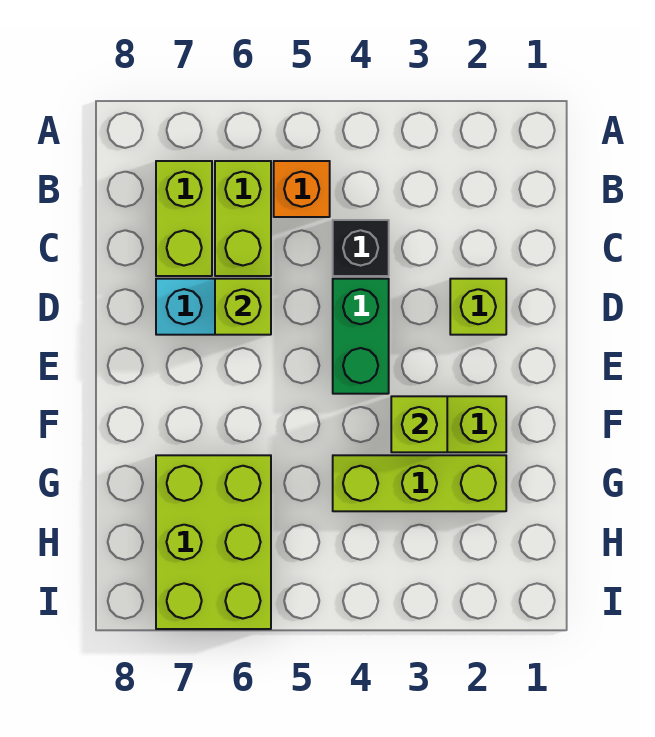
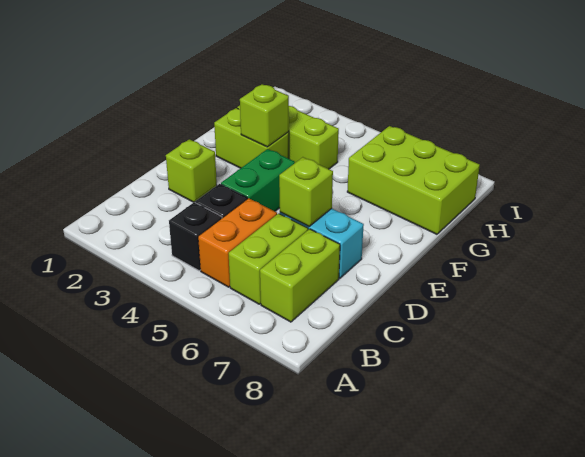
none -> black 1x1 brick [169,202,222,271]
orange 1x1 brick [274,161,330,217] -> orange 1x2 brick [198,198,277,287]
lime 2x3 brick [156,455,271,629] -> lime 2x3 brick turned to [347,126,480,234]

